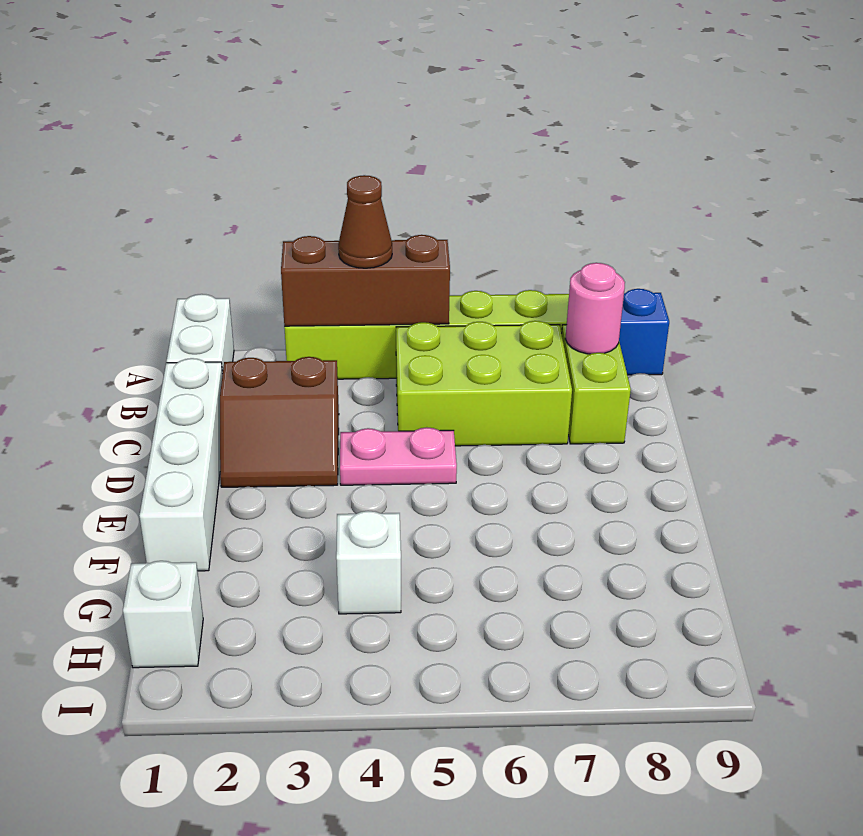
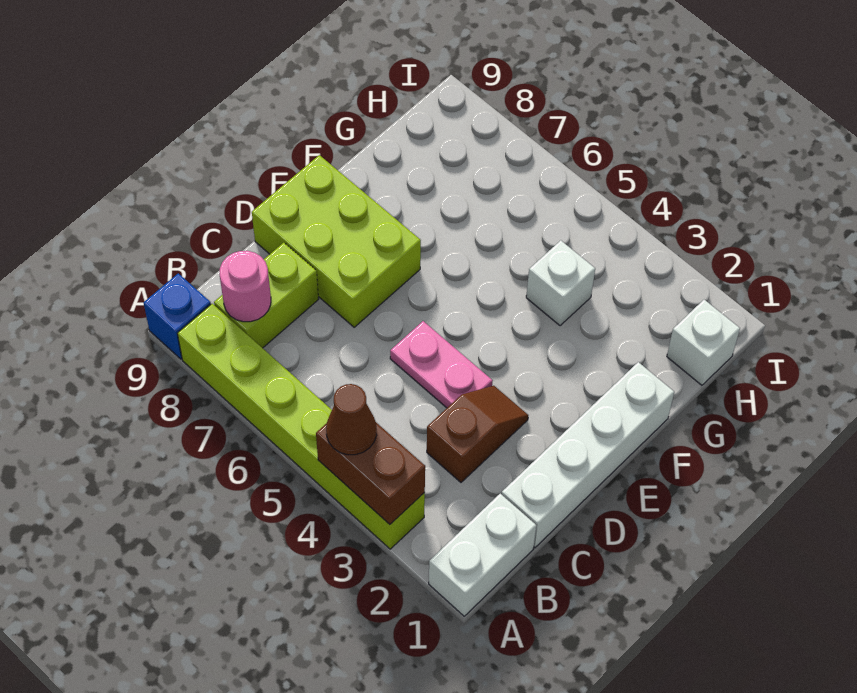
brown 1x3 brick [281,235,450,326] -> brown 1x2 brick [316,423,425,524]
lime 2x3 brick [396,321,572,446] -> lime 2x3 brick moved to [252,155,421,327]
brown 2x2 slope [220,357,339,487] -> brown 1x2 slope [427,386,528,482]

